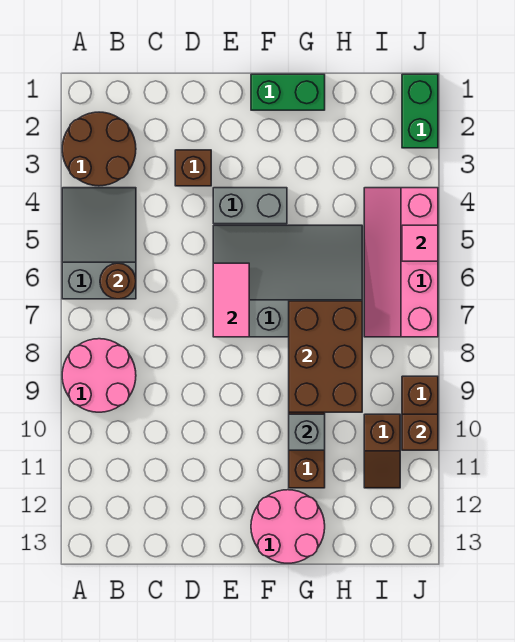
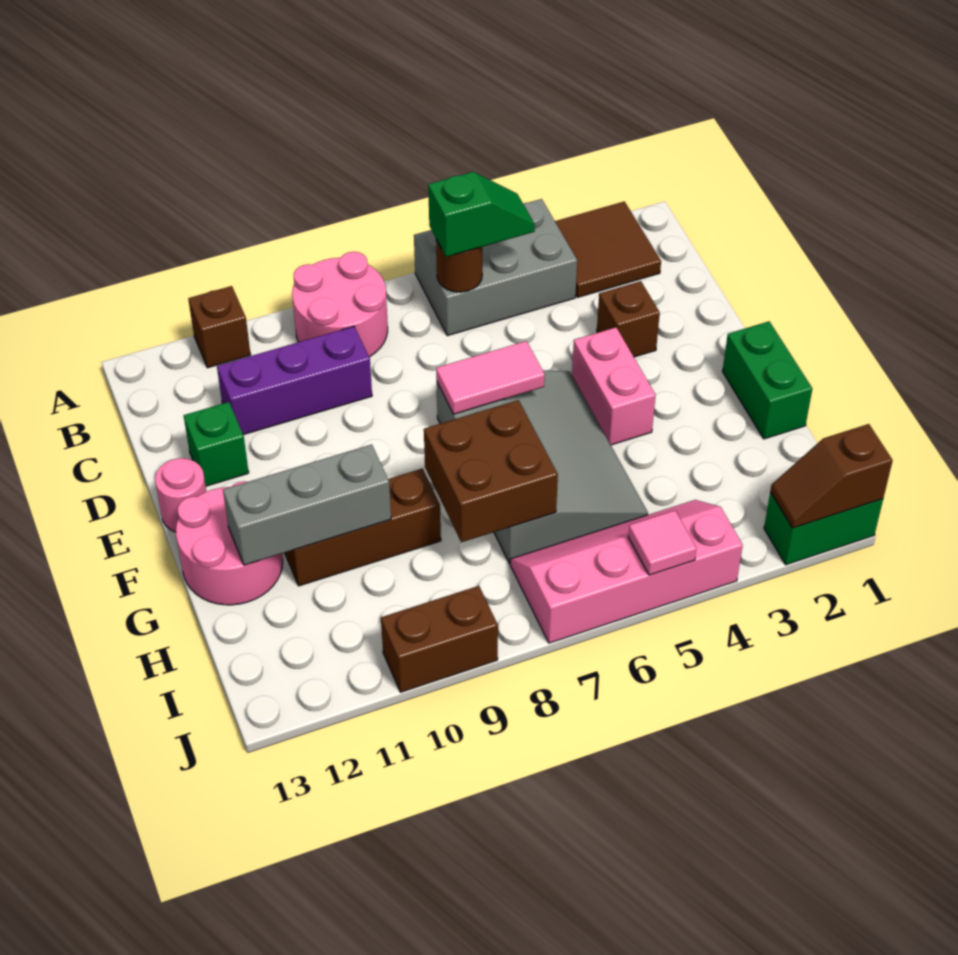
brown 2x2 round brick [62,112,136,186] -> brown 2x2 tile [555,201,661,297]
grey 2x3 slope [62,188,136,299] -> grey 2x3 brick [414,199,577,336]
none -> green 1x2 slope [428,172,535,257]
none -> purple 1x3 brick [217,326,372,435]
none -> green 1x1 brick [184,402,249,486]
grey 1x2 brick [213,188,287,224] -> pink 1x2 brick [572,327,656,445]
none -> pink 1x1 round brick [155,458,206,532]
brown 2x3 brick [289,301,362,412] -> brown 2x2 brick [424,400,558,542]
grey 1x1 brick [289,414,325,450] -> grey 1x3 brick [223,444,391,565]
brown 1x2 slope [364,414,400,488] -> brown 1x2 slope moved to [770,424,893,528]
brown 1x1 brick [402,414,438,450] -> brown 1x1 brick moved to [188,286,251,368]

